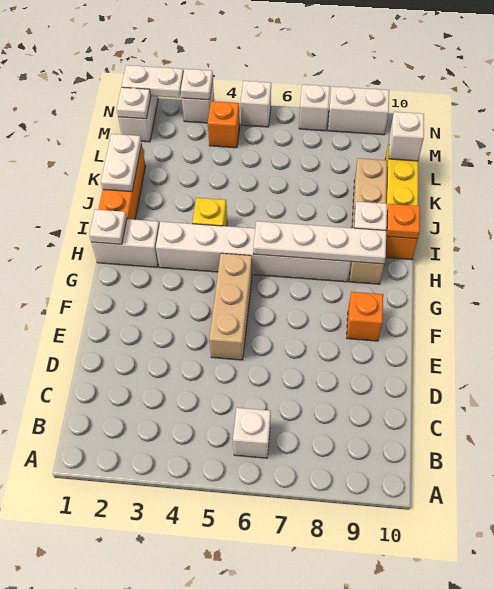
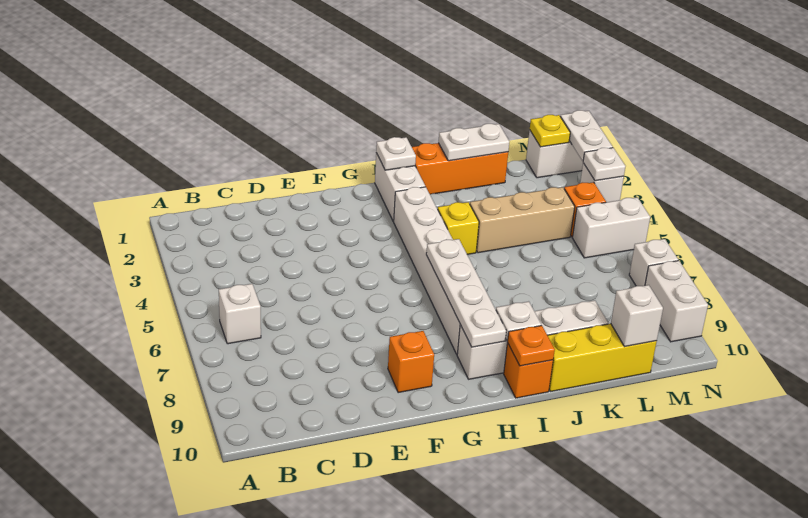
tan 1x3 brick [209,253,252,360] -> tan 1x3 brick moved to [470,187,575,253]
tan 1x4 brick [349,158,387,284] -> white 1x4 brick [457,300,608,379]
white 1x1 plate [117,87,151,119] -> yellow 1x1 plate [530,115,570,147]
white 1x1 brick [241,81,271,127] -> white 1x2 brick [572,197,650,258]

